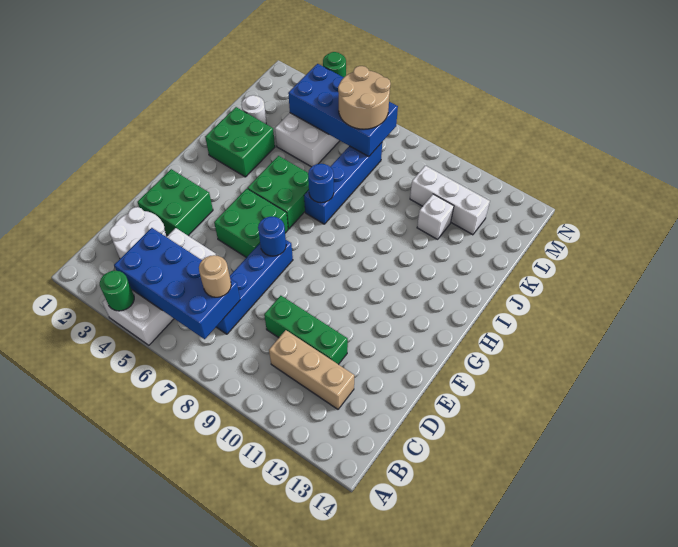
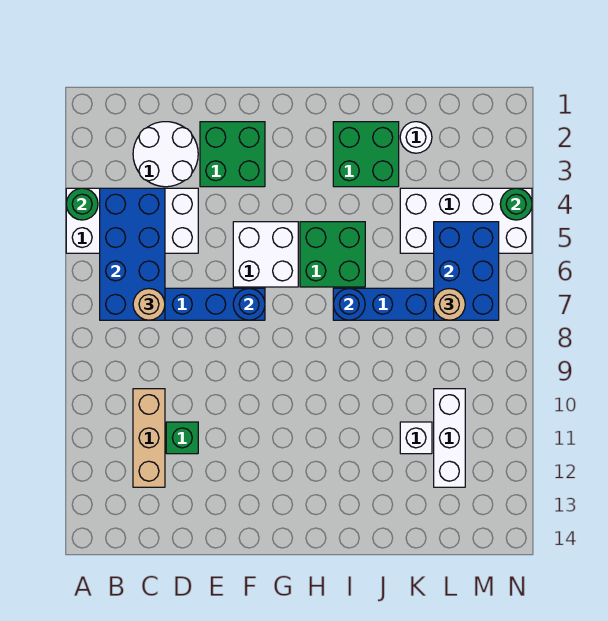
green 1x3 brick [264,296,348,364] -> green 1x1 brick [166,422,198,454]
green 2x2 brick [214,189,288,258] -> white 2x2 brick [233,222,298,287]
blue 2x4 brick [288,64,398,157] -> blue 2x3 brick [434,222,499,320]
tan 2x2 round brick [338,66,391,129] -> tan 1x1 round brick [434,289,465,320]

